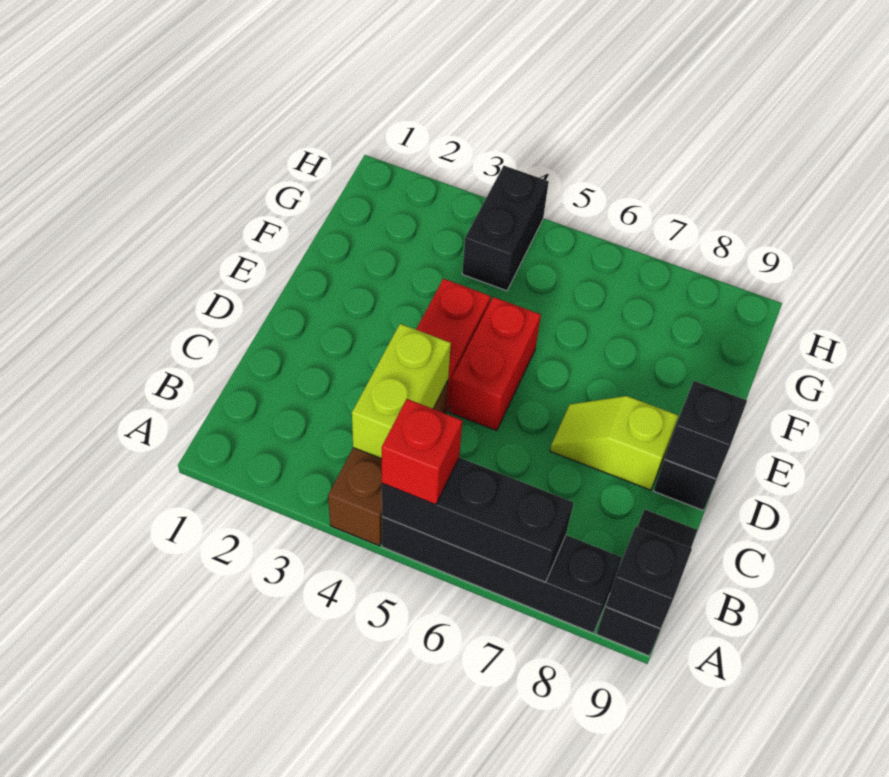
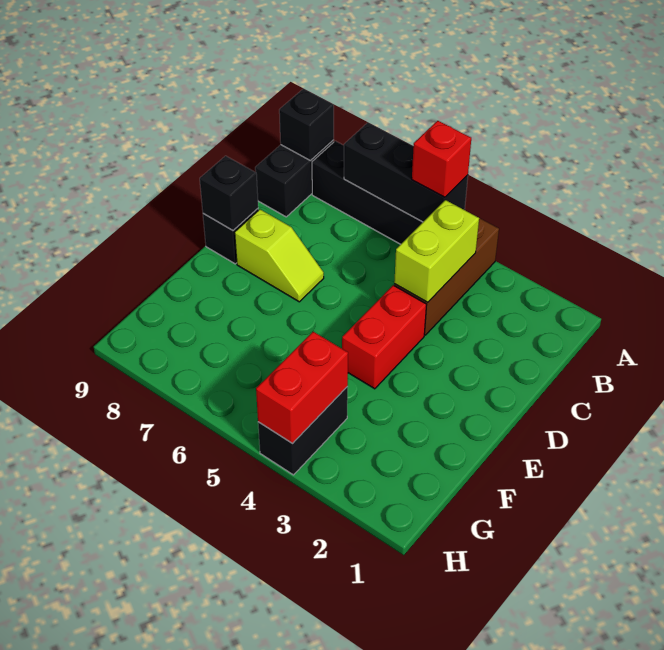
red 1x2 brick [449,297,541,431] -> red 1x2 brick moved to [256,332,348,444]

